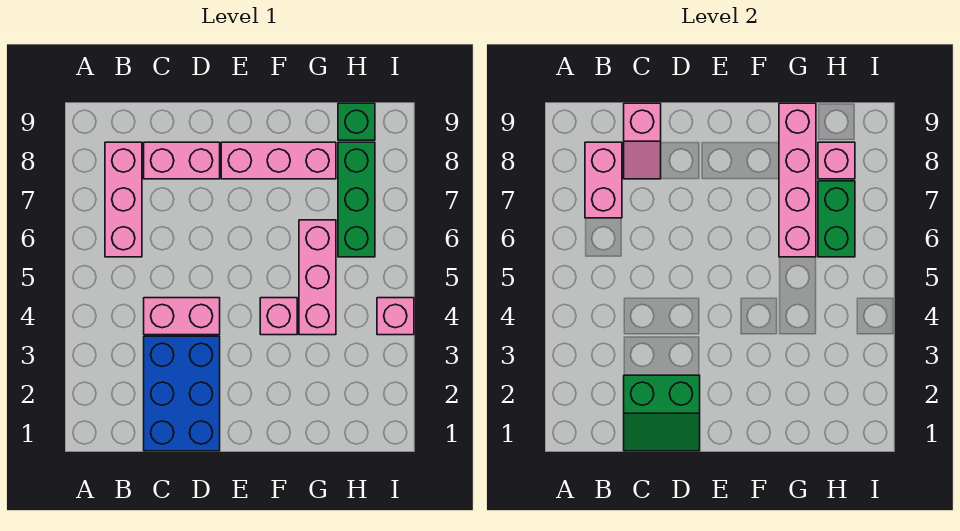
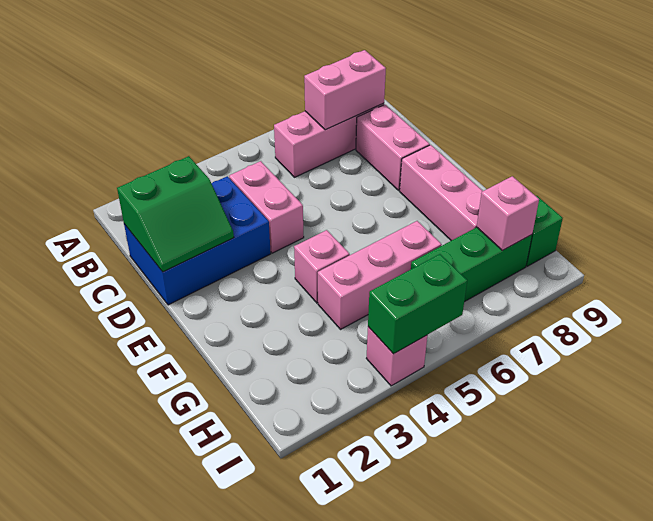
green 2x2 slope [624,375,700,451] -> green 2x2 slope turned to [117,156,234,272]
pink 1x2 slope [624,103,661,179] -> none
pink 1x4 brick [779,103,816,257] -> none
green 1x2 brick [818,181,855,257] -> green 1x2 brick moved to [368,254,467,354]

